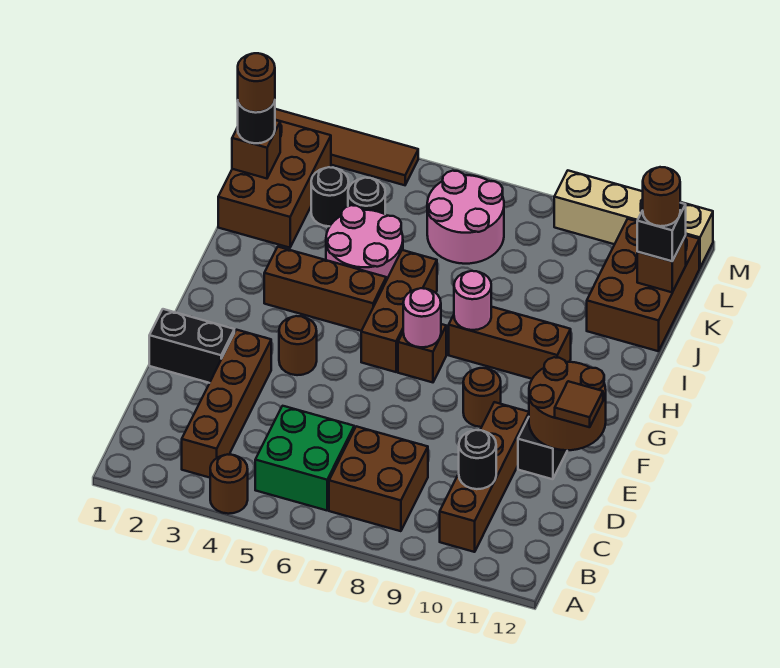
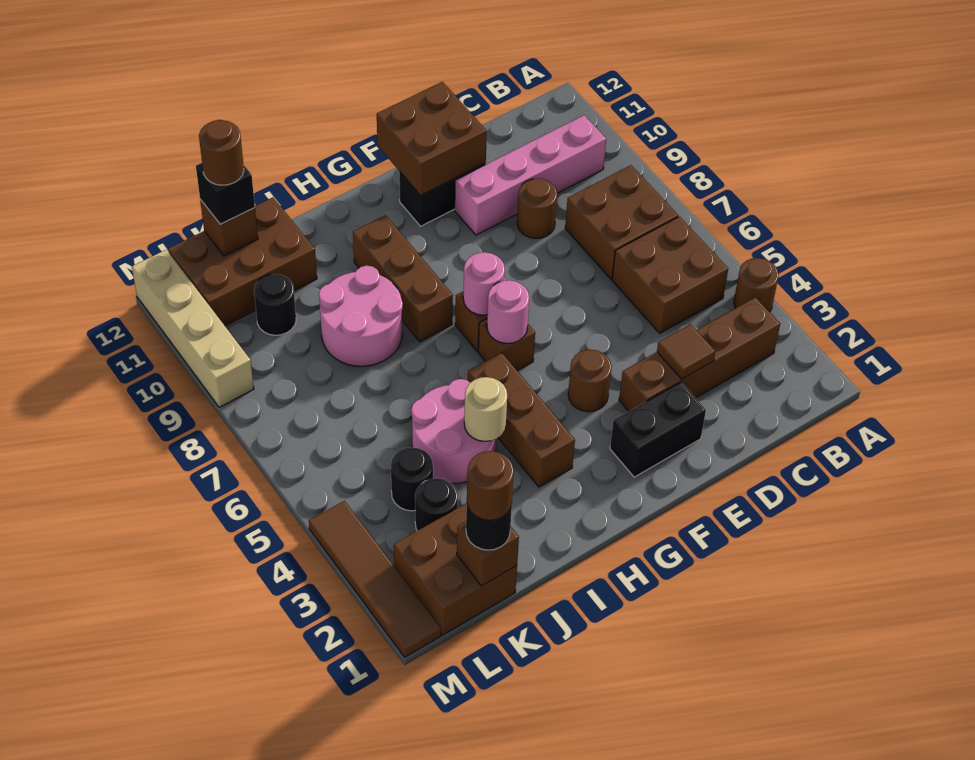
green 2x2 brick [255,406,354,510] -> brown 2x2 brick [612,217,728,333]
brown 1x4 brick [440,402,529,552] -> pink 1x4 brick [455,115,606,235]
black 1x1 round brick [459,430,496,489] -> black 1x1 round brick moved to [254,274,296,335]
black 1x2 brick [149,309,234,383] -> black 1x2 brick turned to [610,382,706,477]
brown 2x2 round brick [529,357,606,450] -> brown 2x2 brick [377,82,487,195]
brown 1x1 tile [555,381,603,427] -> brown 1x1 tile moved to [657,324,715,379]
brown 1x1 round brick [463,368,501,427] -> brown 1x1 round brick moved to [517,178,557,238]
brown 1x3 brick [361,250,437,372] -> brown 1x1 brick [478,319,535,370]
pink 1x1 round brick [454,271,491,330] -> pink 1x1 round brick moved to [487,280,529,343]
none -> tan 1x1 round brick [464,377,507,441]
brown 2x3 brick [218,120,331,248] -> brown 2x2 brick [394,503,517,635]
pink 2x2 round brick [427,171,504,264] -> pink 2x2 round brick moved to [319,266,403,366]

